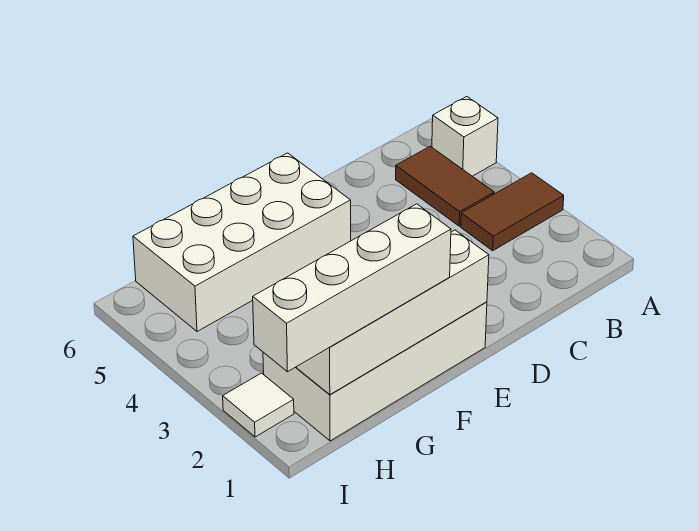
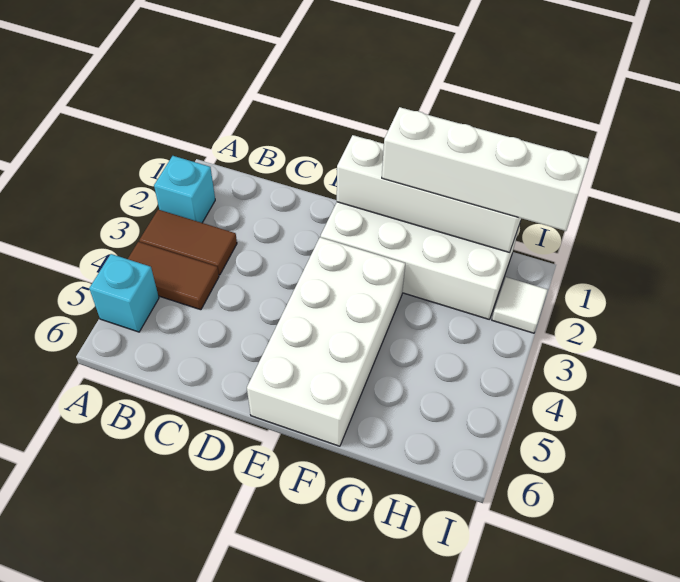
none -> cyan 1x1 brick [154,156,215,223]
white 1x1 brick [432,97,498,176] -> cyan 1x1 brick [89,254,159,332]
brown 1x2 tile [396,146,494,226] -> brown 1x2 tile turned to [128,242,219,310]
white 2x4 brick [133,153,351,332] -> white 2x4 brick turned to [247,237,405,446]

